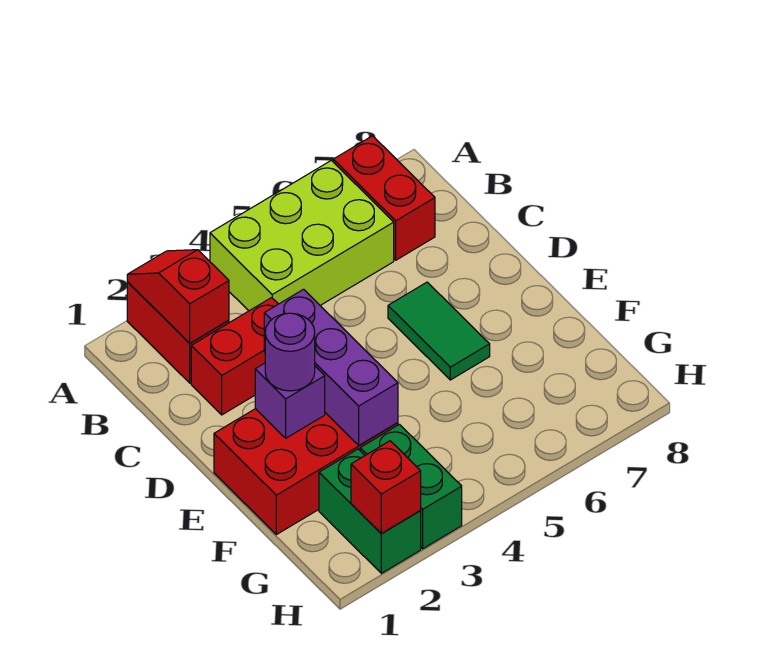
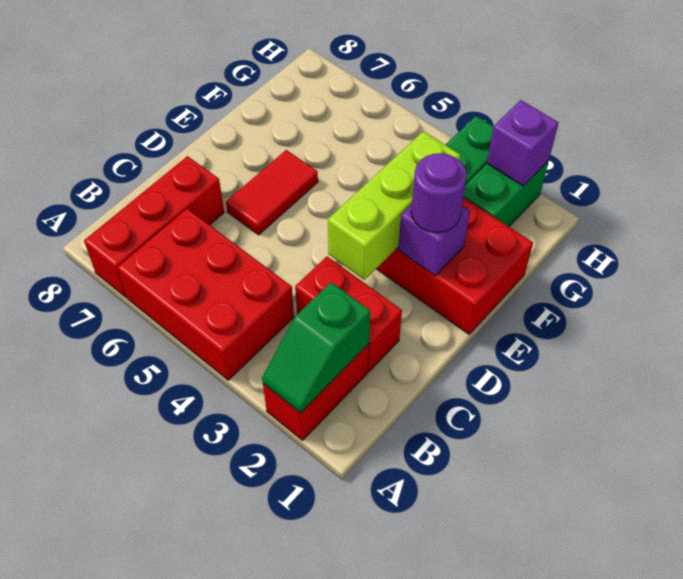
red 1x2 slope [127,250,229,343] -> green 1x2 slope [262,282,370,413]
lime 2x3 brick [210,160,394,311] -> red 2x3 brick [117,209,294,380]
red 1x2 brick [333,136,435,260] -> red 1x3 brick [84,156,224,297]
purple 1x3 brick [264,289,398,445] -> lime 1x3 brick [328,131,460,280]
green 1x2 tile [388,282,490,380] -> red 1x2 tile [226,150,318,235]
red 1x1 brick [351,441,421,533] -> purple 1x1 brick [487,100,559,186]

